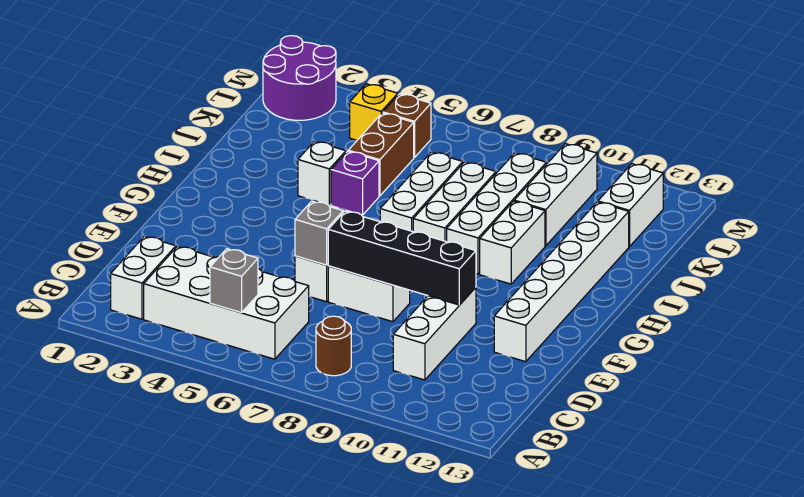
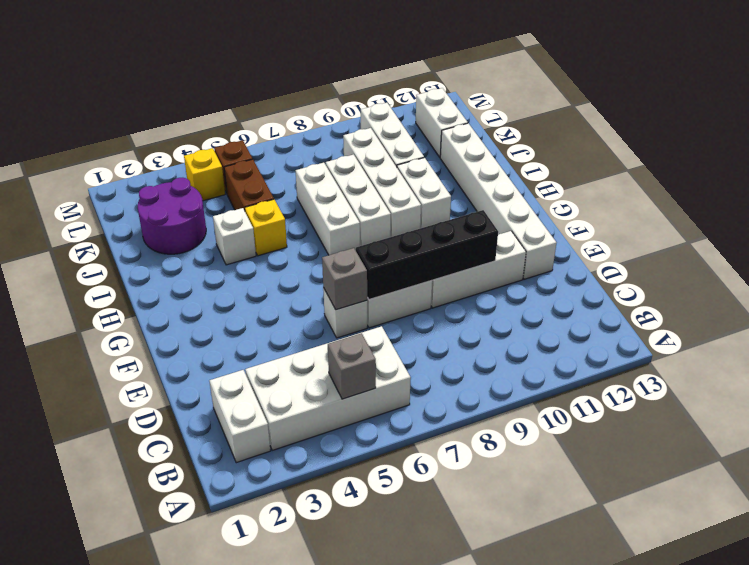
brown 1x1 round brick [316,316,351,376] -> none
white 1x3 brick [393,287,476,380] -> white 1x3 brick turned to [431,231,526,308]
purple 1x1 brick [331,151,379,215] -> yellow 1x1 brick [245,199,287,256]
purple 2x2 round brick [263,36,336,120] -> purple 2x2 round brick moved to [138,178,206,254]

